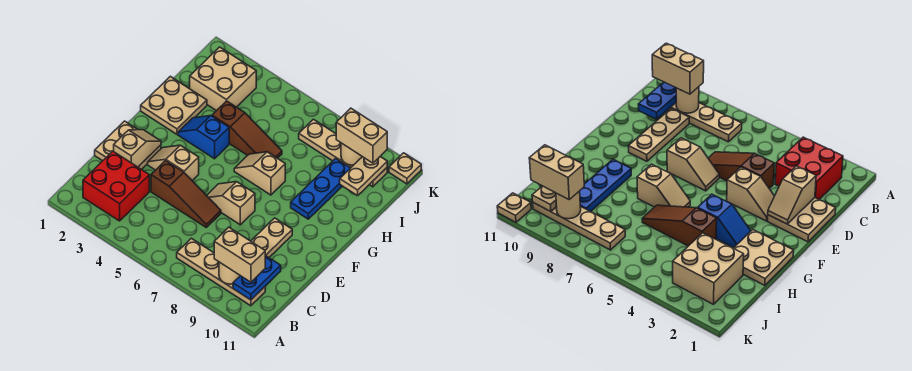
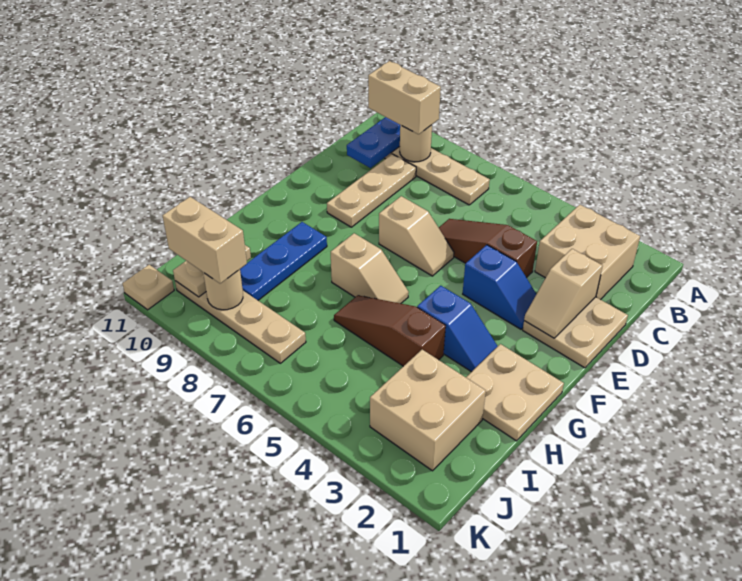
red 2x2 brick [83,151,149,221] -> tan 2x2 brick [535,205,640,300]
tan 1x2 slope [148,145,199,181] -> blue 1x2 slope [463,245,536,329]

